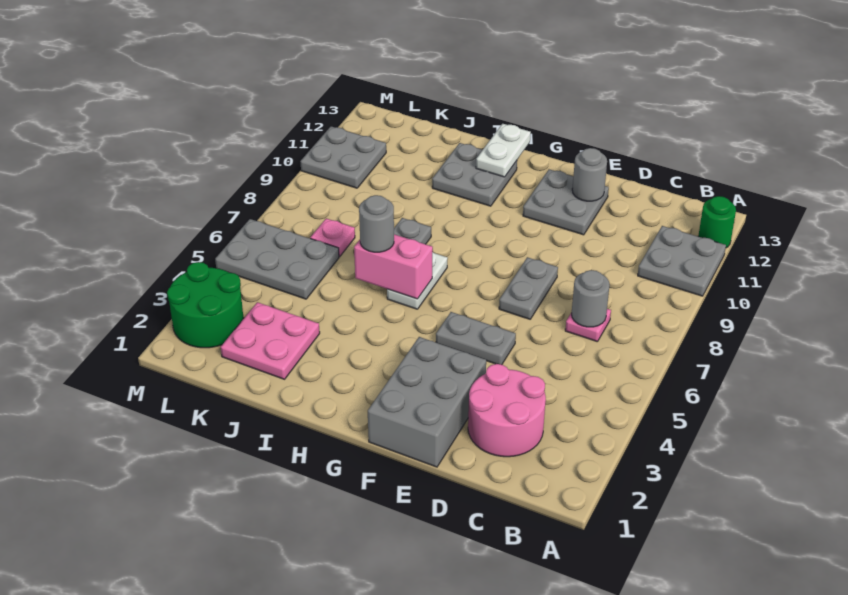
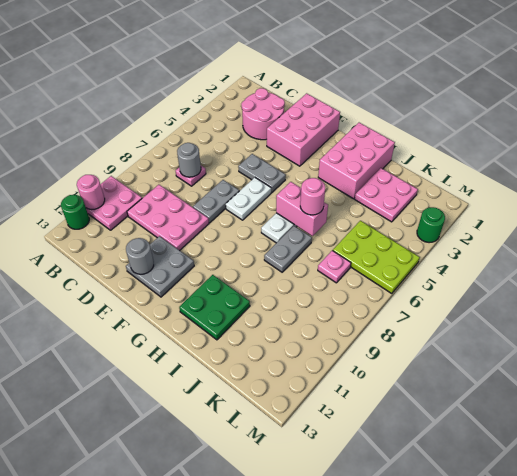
grey 2x2 plate [638,226,726,296] -> pink 2x2 plate [86,176,142,230]
none -> pink 1x1 round brick [77,175,105,209]
none -> pink 2x3 plate [127,185,209,251]
grey 2x3 brick [368,337,486,467] -> pink 2x3 brick [267,93,340,166]
none -> pink 2x3 brick [318,123,395,199]
grey 2x2 plate [432,143,517,206] -> green 2x2 plate [179,275,250,340]
white 1x2 plate [476,124,531,177] -> white 1x2 plate moved to [226,177,271,220]
grey 1x1 round brick [359,195,394,252] -> pink 1x1 round brick [300,178,325,215]
grey 2x3 plate [215,219,339,299] -> lime 2x3 plate [333,221,420,294]
green 2x2 round brick [167,262,244,348] -> green 1x1 round brick [417,207,445,243]
grey 2x2 plate [300,127,386,188] -> none

